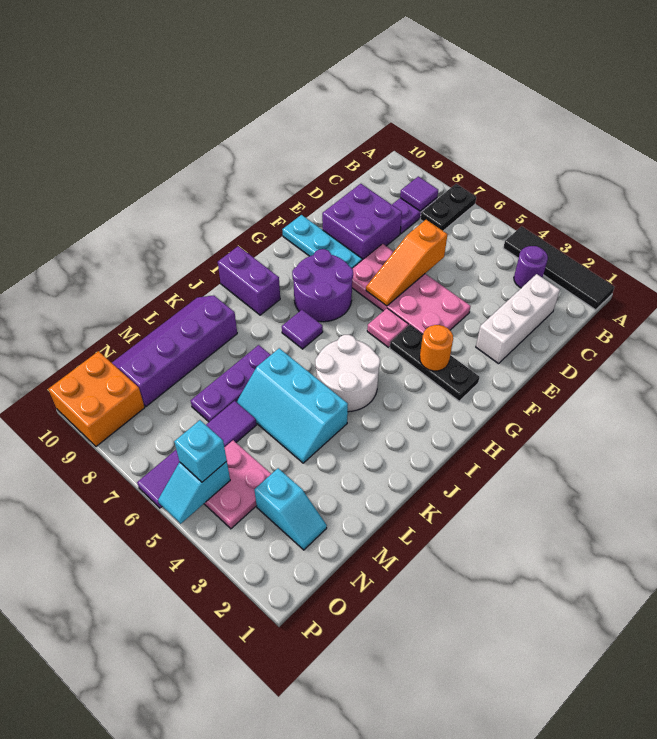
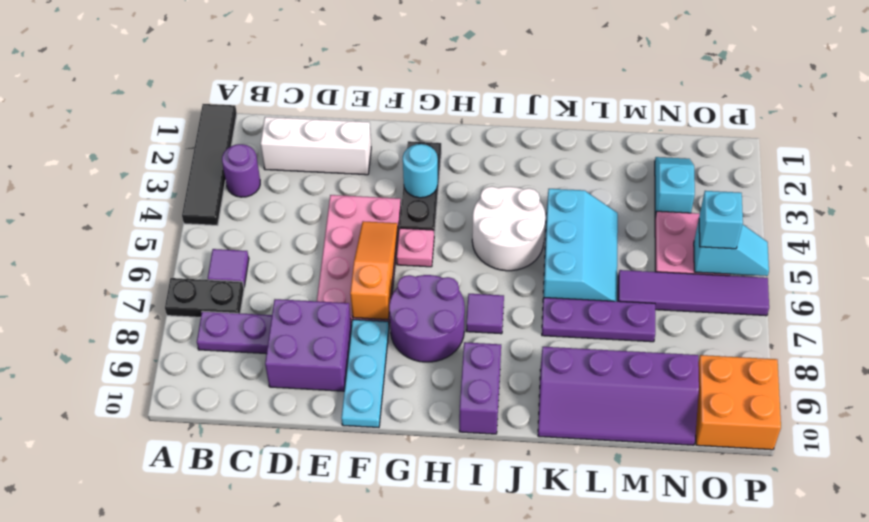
purple 1x1 tile [400,176,438,211] -> purple 1x1 tile moved to [208,249,249,287]
orange 1x3 slope [366,220,448,306] -> orange 1x3 slope turned to [350,221,398,320]
orange 1x1 round brick [420,325,453,371] -> cyan 1x1 round brick [403,144,438,198]

